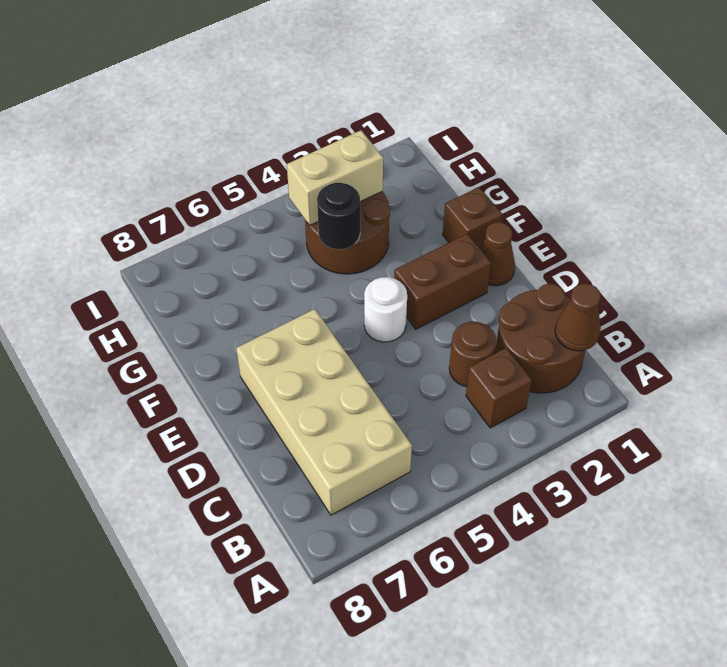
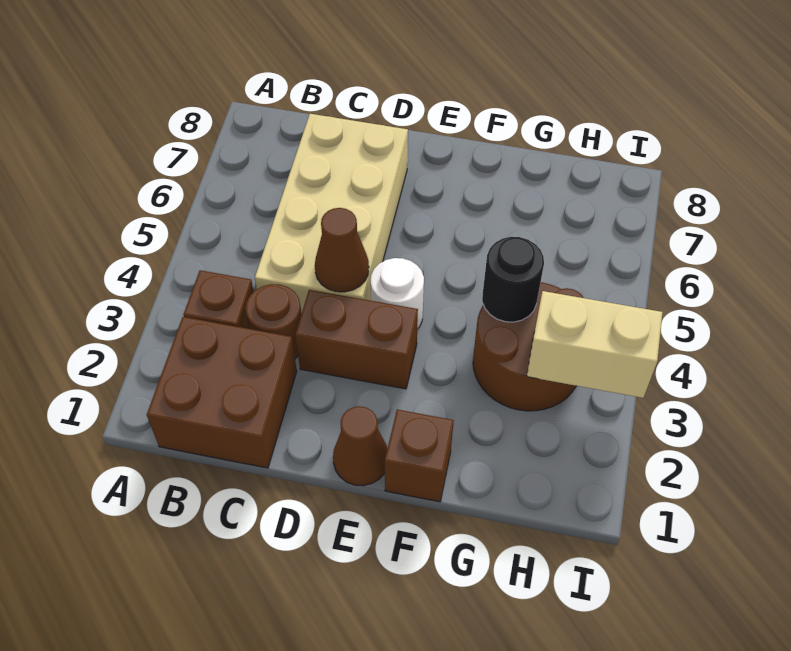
brown 2x2 round brick [495,284,586,393] -> brown 2x2 brick [147,317,297,468]
brown 1x1 cone [555,283,601,351] -> brown 1x1 cone moved to [315,208,369,292]
tan 2x4 brick [236,309,412,515] -> tan 2x4 brick turned to [255,114,408,313]
brown 1x2 brick [394,234,491,329] -> brown 1x2 brick turned to [295,290,418,389]
tan 1x2 brick [287,130,383,225] -> tan 1x2 brick turned to [527,291,663,398]

